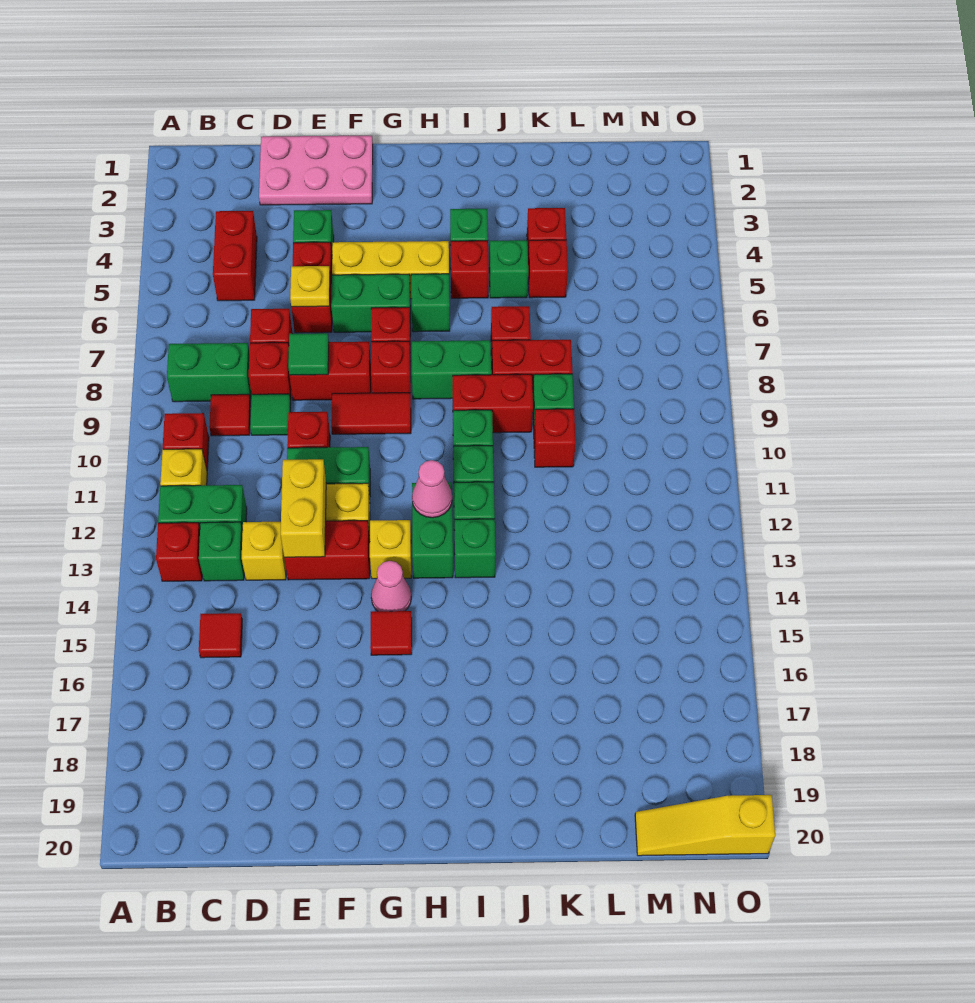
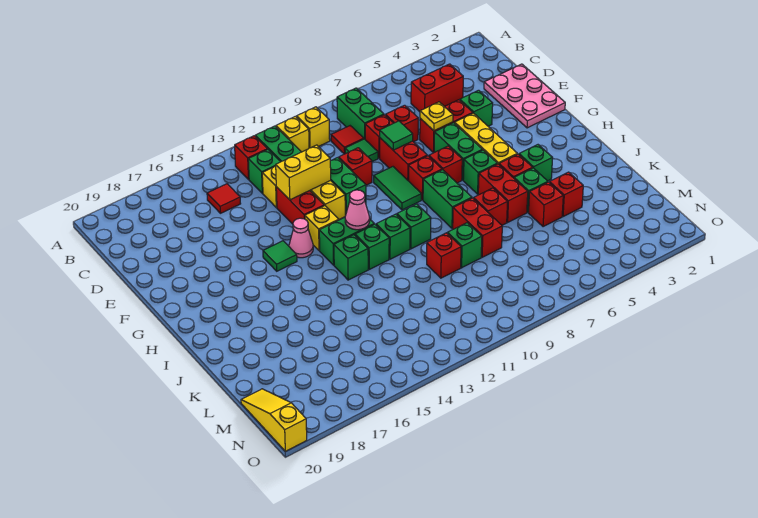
red 1x1 brick [163,413,209,469] -> yellow 1x1 brick [297,107,330,148]
red 1x2 tile [331,393,411,434] -> green 1x2 tile [374,167,421,210]
red 1x1 tile [370,611,412,655] -> green 1x1 tile [263,241,297,271]
red 1x2 brick [453,374,533,433] -> red 1x2 brick moved to [478,164,528,222]

